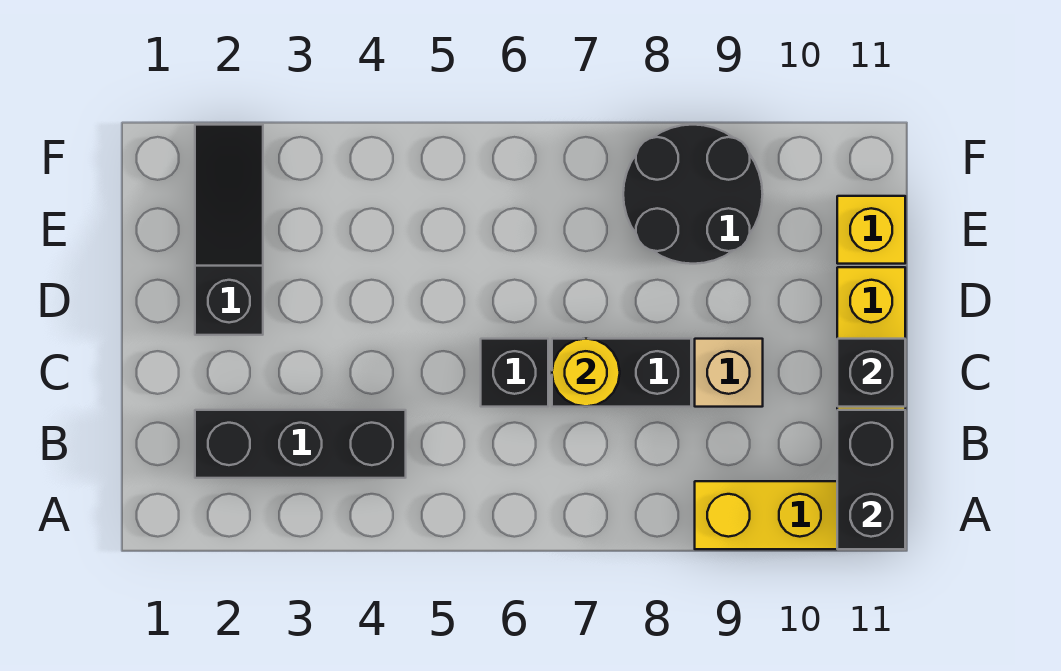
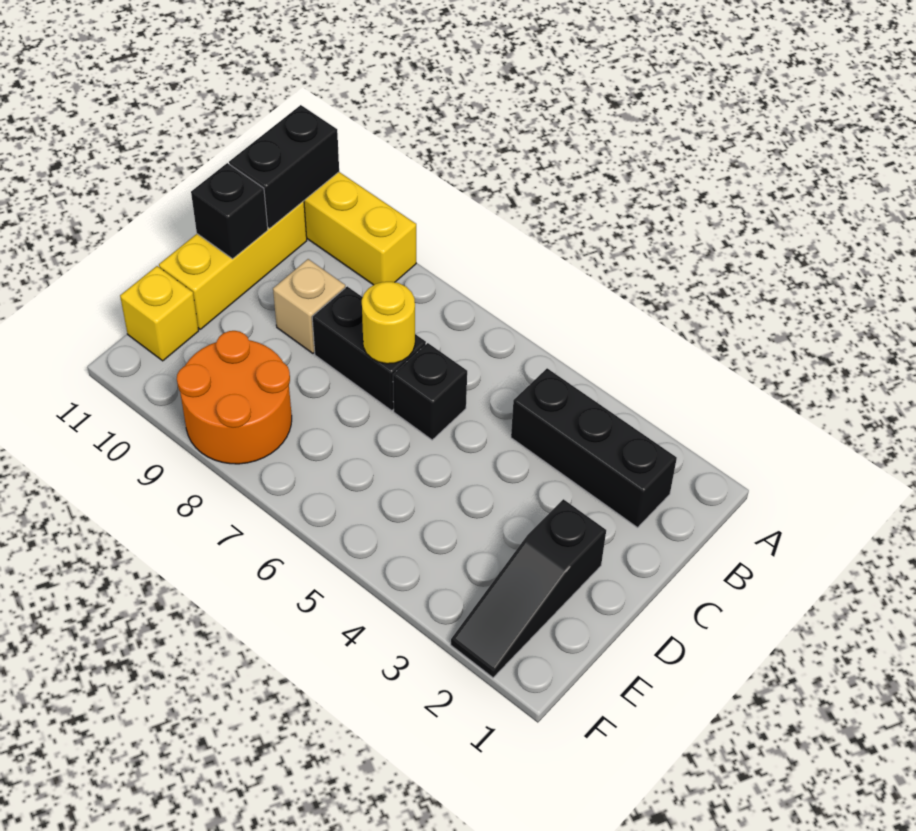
black 2x2 round brick [623,125,763,264] -> orange 2x2 round brick [177,331,292,464]

